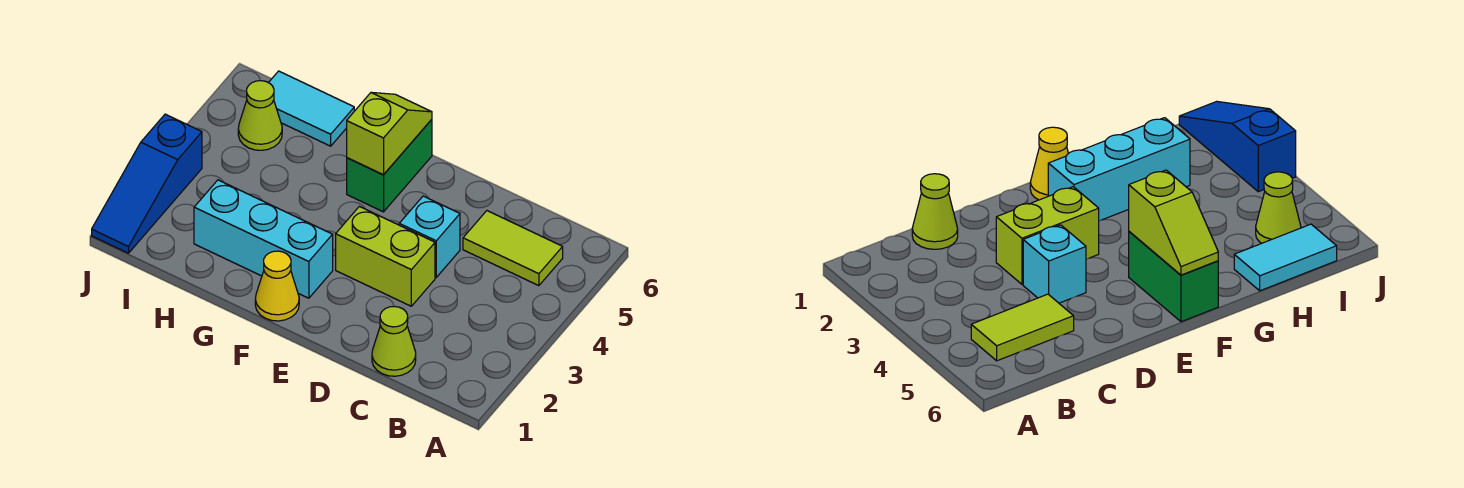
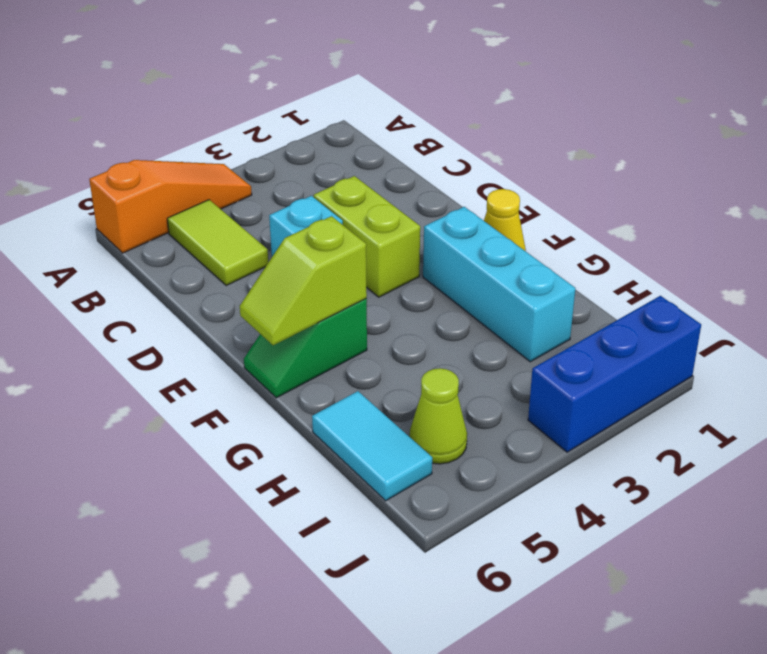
none -> orange 1x3 slope [89,160,252,253]
lime 1x1 cone [372,306,416,376] -> none
green 1x2 brick [347,119,432,212] -> green 1x2 slope [244,299,367,398]
blue 1x3 slope [92,114,202,253] -> blue 1x3 brick [528,296,701,452]

